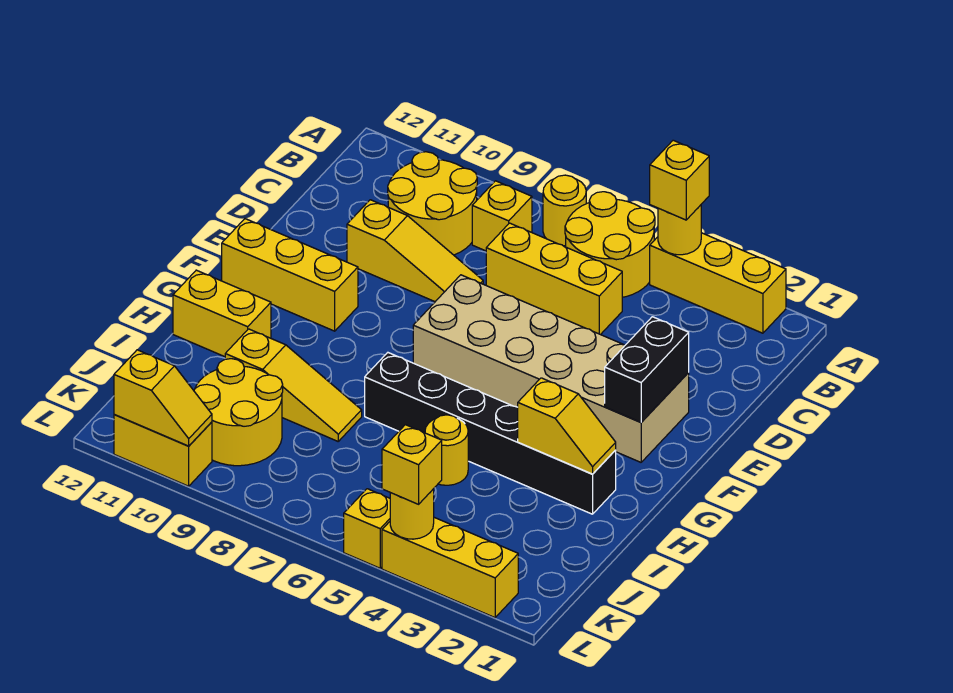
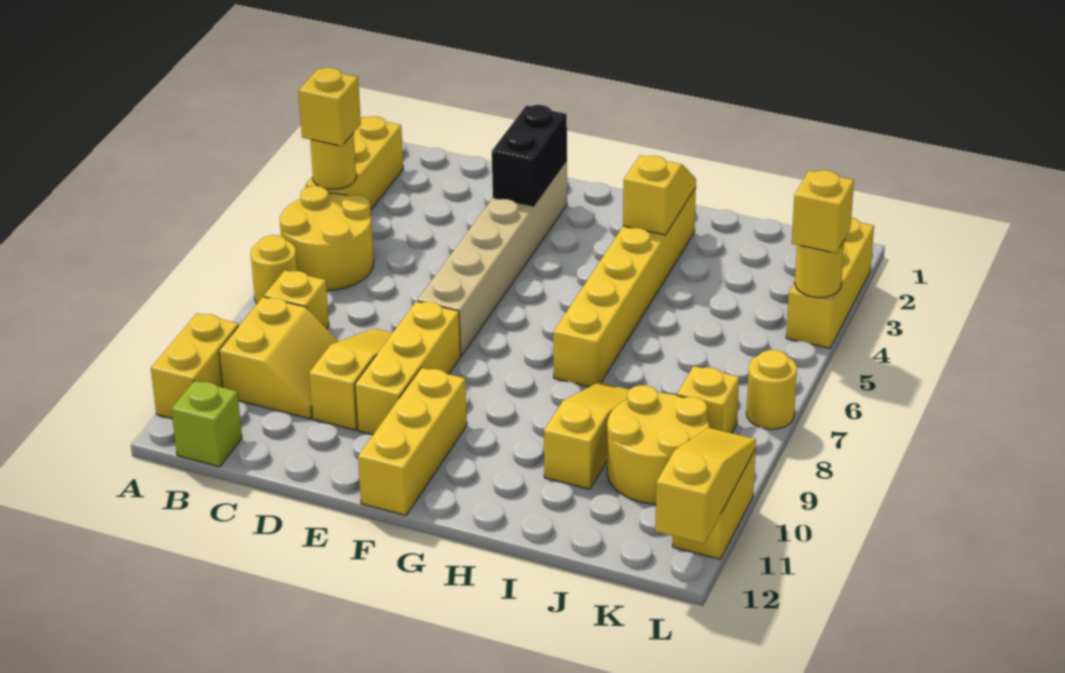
yellow 2x2 round brick [388,152,477,255] -> yellow 2x2 slope [219,297,339,419]
none -> lime 1x1 brick [171,381,242,467]
yellow 1x3 brick [486,223,622,335] -> yellow 1x3 brick moved to [355,301,461,435]
tan 2x6 brick [413,275,689,462] -> tan 1x6 brick [417,160,567,356]
black 1x2 brick [605,317,689,422] -> black 1x2 brick turned to [492,105,567,206]
black 1x6 brick [365,353,616,514] -> yellow 1x6 brick [553,188,696,387]
yellow 1x2 brick [173,270,271,357] -> yellow 1x2 brick moved to [151,313,239,419]
yellow 1x1 round brick [425,415,468,485] -> yellow 1x1 round brick moved to [746,350,797,429]
yellow 1x1 brick [344,489,390,568] -> yellow 1x1 brick moved to [677,366,739,433]
yellow 1x2 slope [114,350,212,446] -> yellow 1x3 slope [655,428,756,544]

